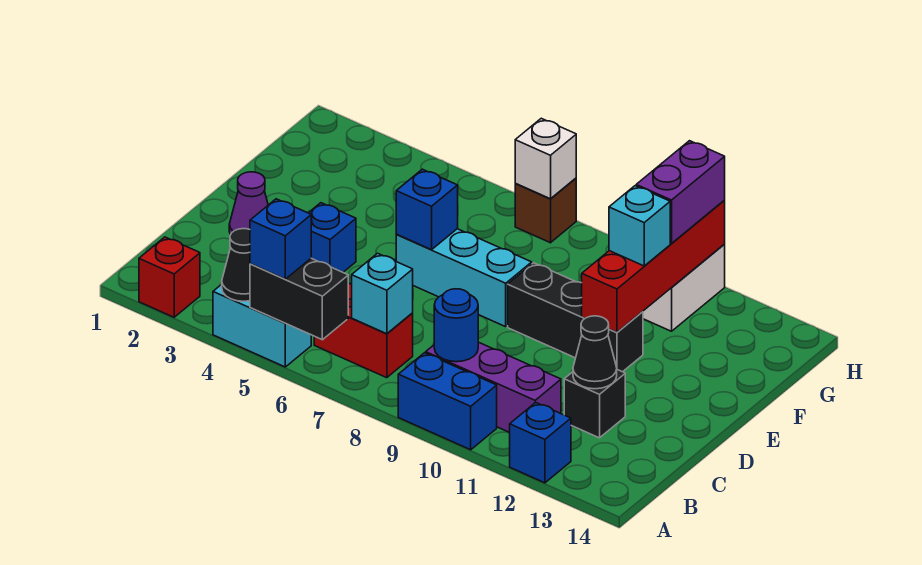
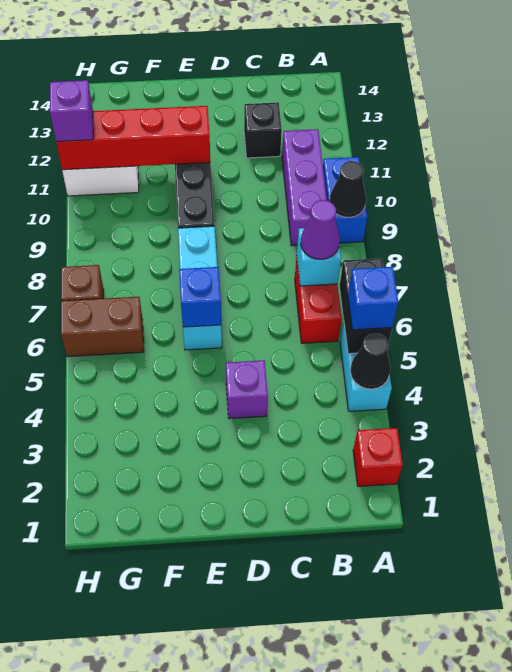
blue 1x1 brick [510,402,571,483] -> none
blue 1x1 round brick [434,289,478,362] -> none
black 1x1 cone [573,316,617,389] -> black 1x1 cone moved to [330,161,366,217]
purple 1x1 cone [229,172,268,235] -> purple 1x1 cone moved to [301,200,340,259]
blue 1x1 brick [309,203,356,272] -> purple 1x1 brick [226,360,268,419]
cyan 1x1 brick [609,186,670,266] -> none
none -> brown 1x2 brick [61,297,144,357]
purple 1x2 brick [636,141,725,244] -> purple 1x1 brick [50,80,93,142]
white 1x1 brick [515,118,576,199] -> none

